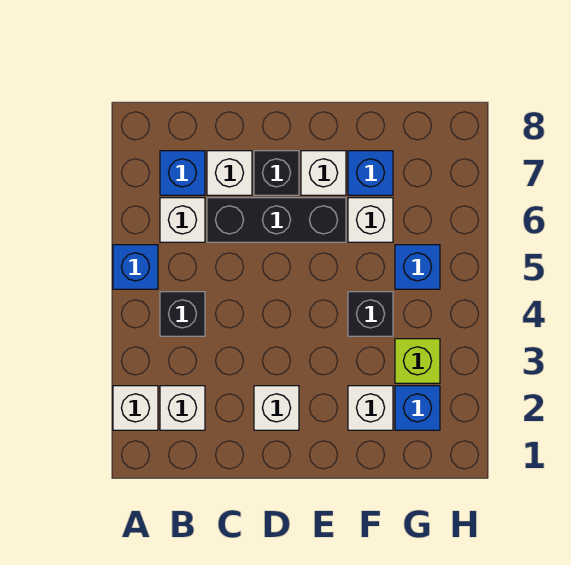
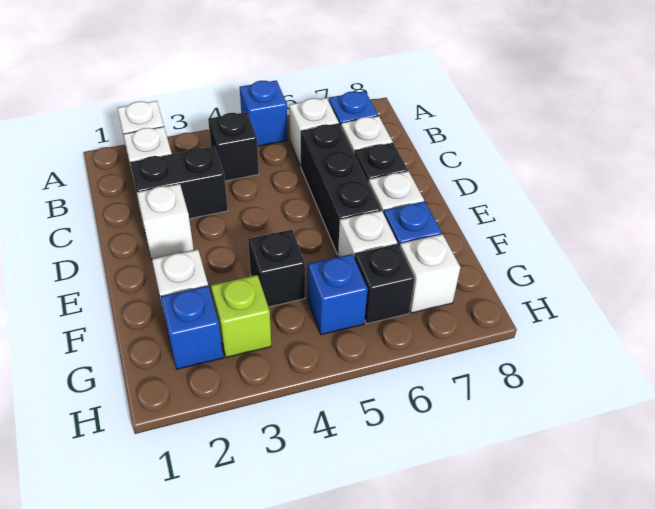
none -> black 1x2 brick [130,146,228,219]
none -> black 1x1 brick [354,244,415,324]
none -> white 1x1 brick [400,234,460,313]

